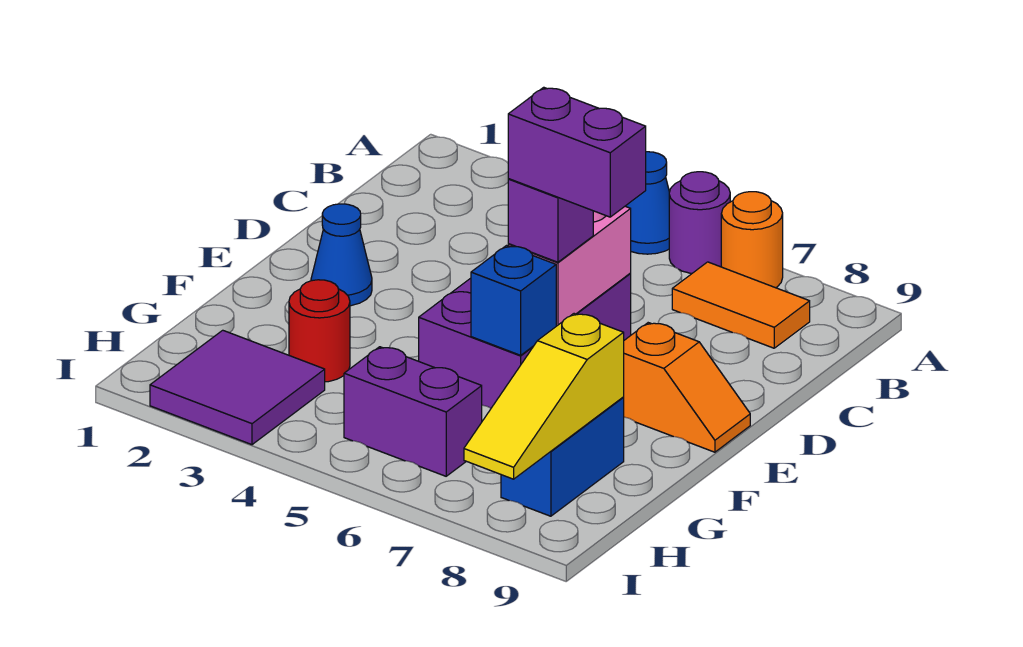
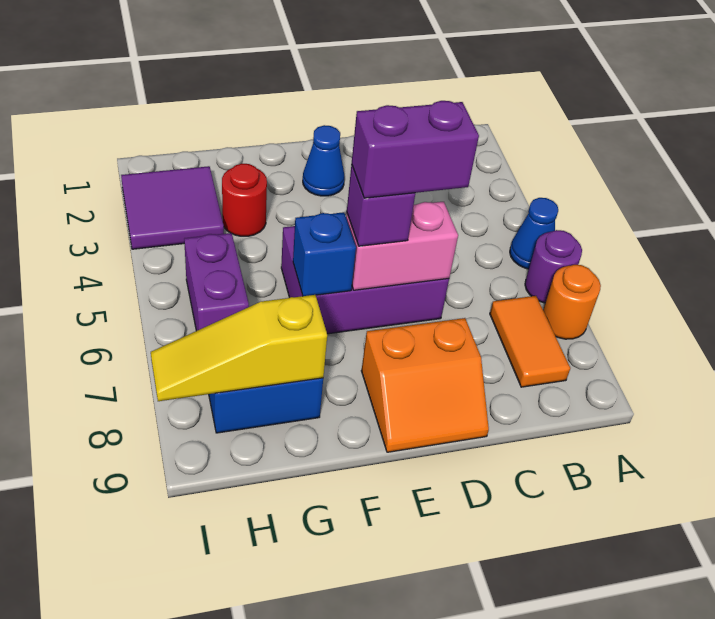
purple 1x2 brick [508,87,646,217] -> purple 1x2 brick turned to [352,101,479,198]
orange 1x2 slope [623,323,750,452] -> orange 2x2 slope [361,318,489,452]

